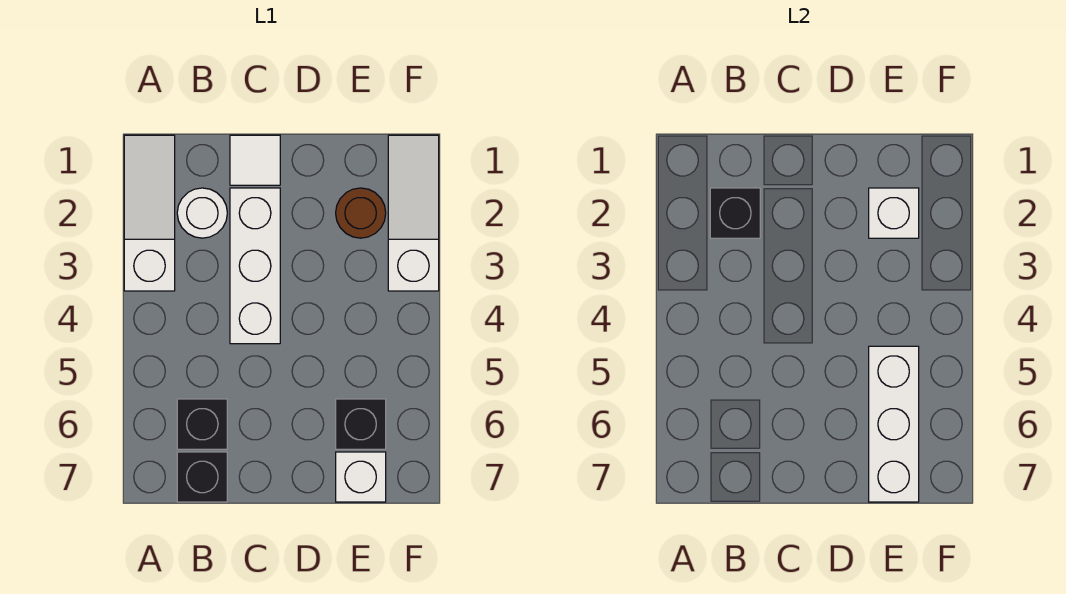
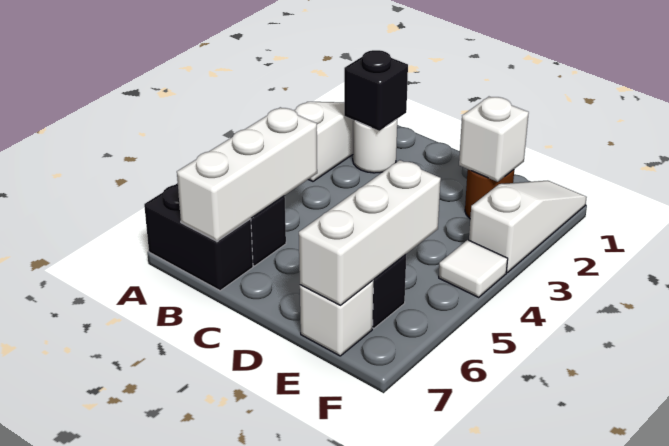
black 1x1 brick [177,452,227,502] -> black 1x2 brick [144,183,253,291]
white 1x1 tile [230,135,280,185] -> white 1x1 tile moved to [439,240,508,297]
white 1x3 brick [230,188,280,344] -> white 1x3 brick moved to [177,107,317,241]

